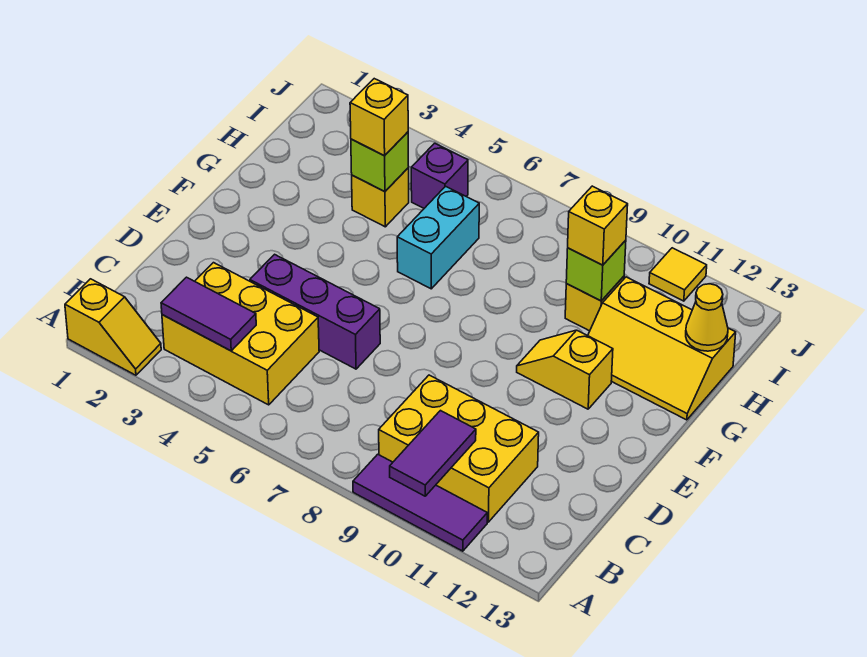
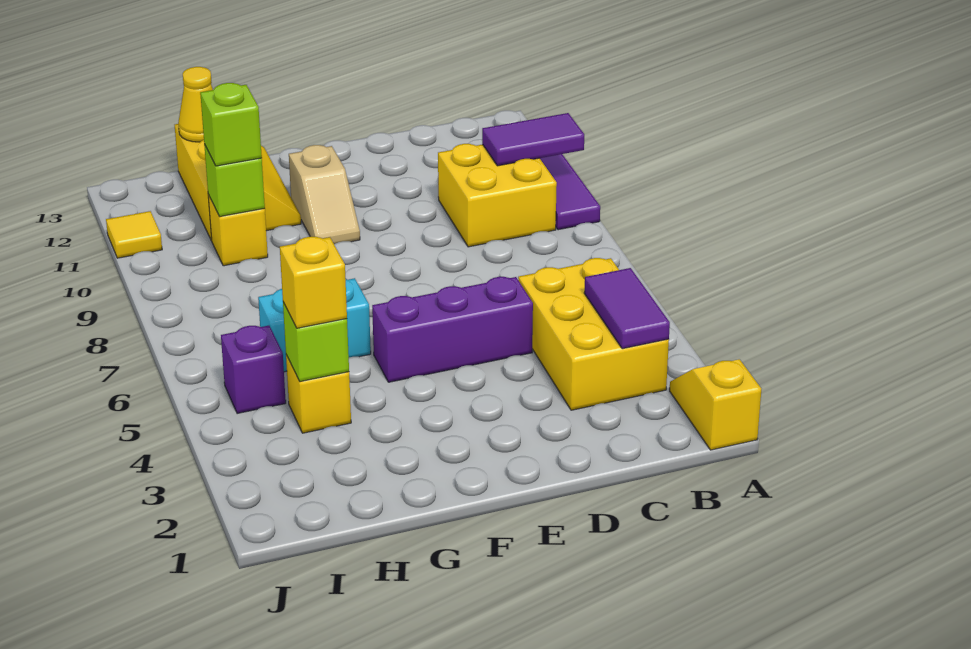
yellow 2x3 brick [379,375,539,522] -> yellow 2x2 brick [438,144,557,247]
purple 1x3 brick [250,254,380,369] -> purple 1x3 brick turned to [372,277,533,382]
yellow 1x2 slope [517,330,613,409] -> tan 1x2 slope [289,145,360,244]
yellow 1x1 brick [568,186,628,265] -> lime 1x1 brick [200,83,262,166]

